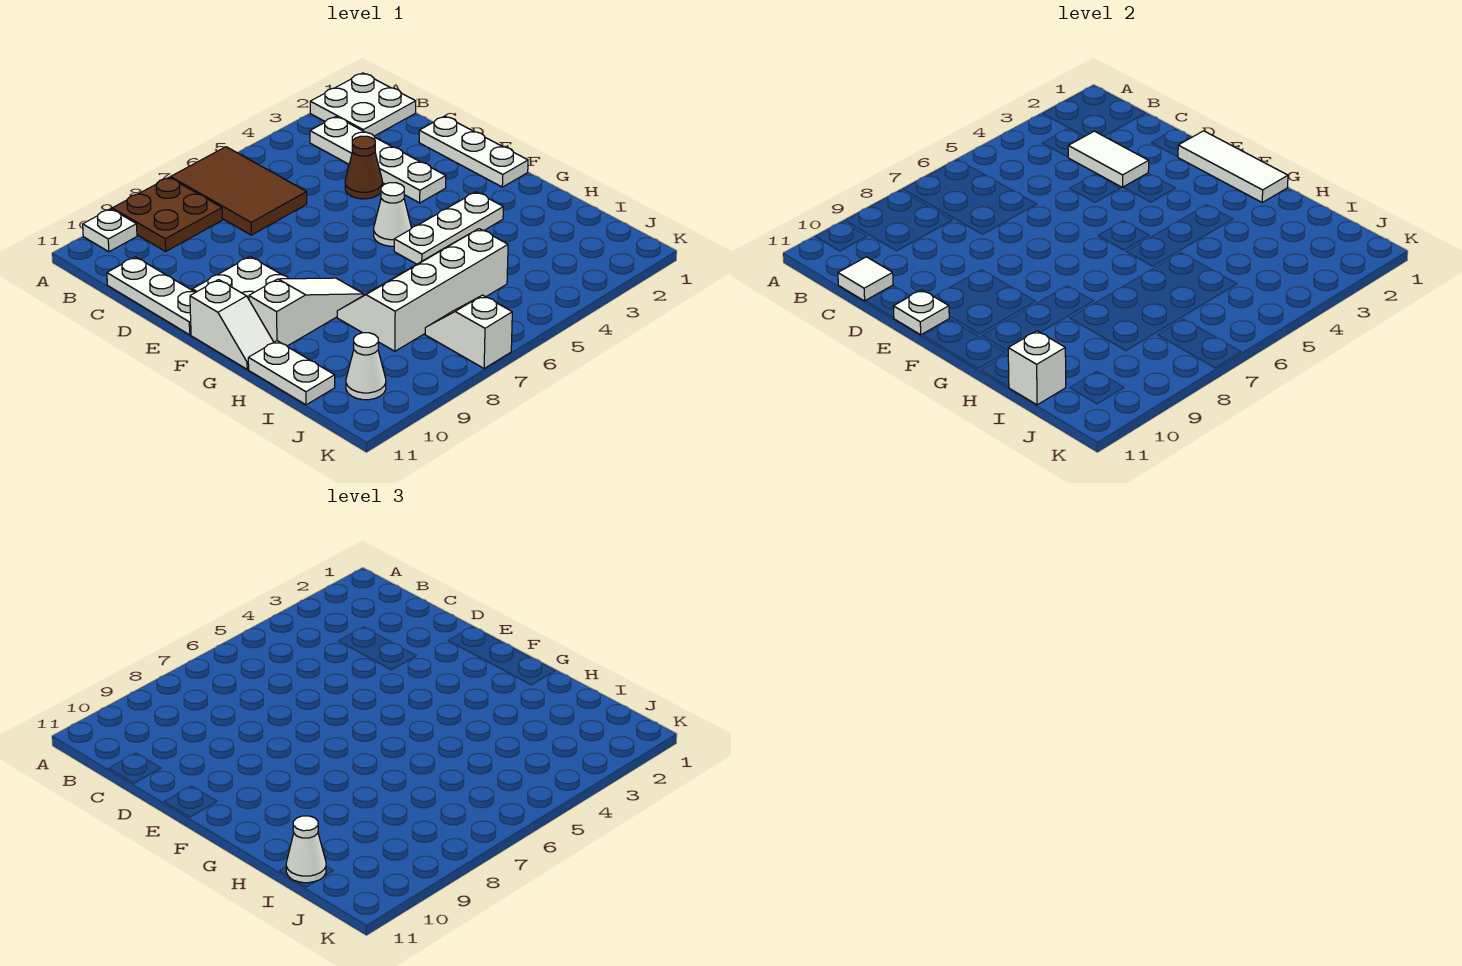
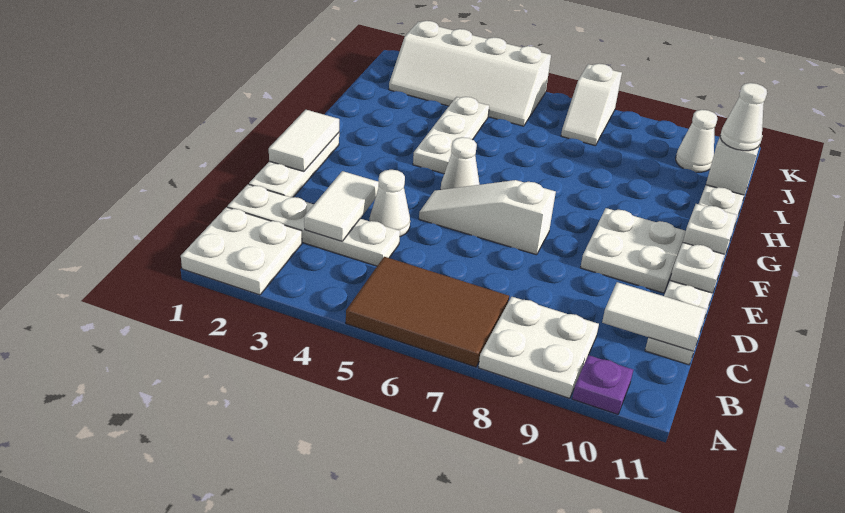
brown 2x3 tile [171,147,307,235] -> brown 2x3 tile turned to [346,257,509,367]
brown 2x2 plate [112,177,222,251] -> white 2x2 plate [478,297,599,398]
white 1x1 plate [83,209,137,252] -> purple 1x1 plate [572,355,633,414]
white 1x4 plate [310,117,446,203] -> white 1x4 plate turned to [227,184,400,266]
white 1x1 tile [838,257,893,301] -> white 1x2 tile [602,282,707,351]
brown 1x1 cone [345,136,382,199] -> white 1x1 cone [370,170,410,237]
white 1x3 tile [1178,131,1288,202] -> white 1x2 tile [269,110,339,171]
white 1x3 plate [394,192,503,264] -> white 1x3 plate turned to [413,97,489,174]
white 1x3 slope [249,278,364,346] -> white 1x3 slope moved to [419,180,556,255]
white 2x4 slope [337,229,508,351] -> white 2x4 slope moved to [389,21,551,126]

